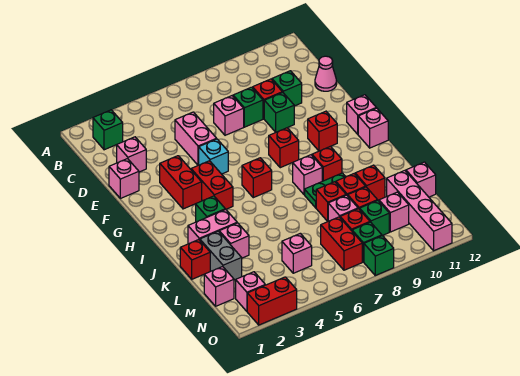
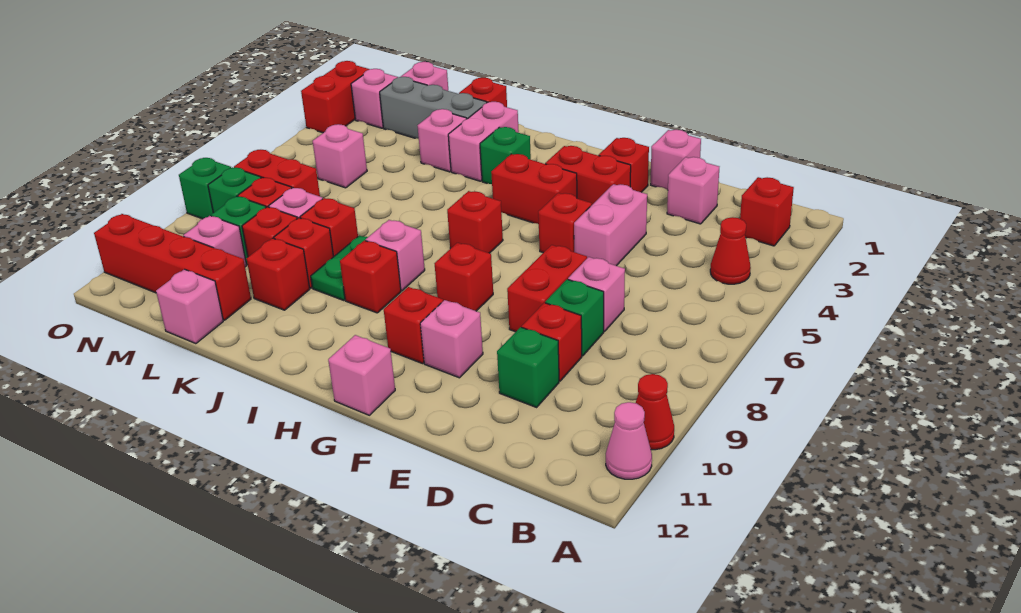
none -> red 1x1 cone [636,374,674,450]
green 1x1 brick [93,110,123,150] -> red 1x1 brick [740,177,794,246]
none -> red 1x1 cone [710,217,751,284]
pink 1x2 brick [175,112,217,165] -> pink 1x2 brick turned to [574,184,647,266]
pink 1x1 cone [315,56,337,91] -> pink 1x1 cone moved to [606,402,652,479]
none -> red 1x2 brick [507,245,587,332]
green 1x1 brick [264,92,294,132] -> none
none -> red 1x1 brick [599,138,649,192]
cyan 1x1 brick [199,139,228,174] -> red 1x1 brick [538,193,592,253]
pink 1x1 brick [358,108,388,148] -> pink 1x1 brick moved to [420,300,483,378]
grey 1x2 brick [200,231,242,280] -> grey 1x3 brick [380,77,487,139]
pink 1x4 brick [387,171,452,251] -> red 1x4 brick [94,214,251,320]

